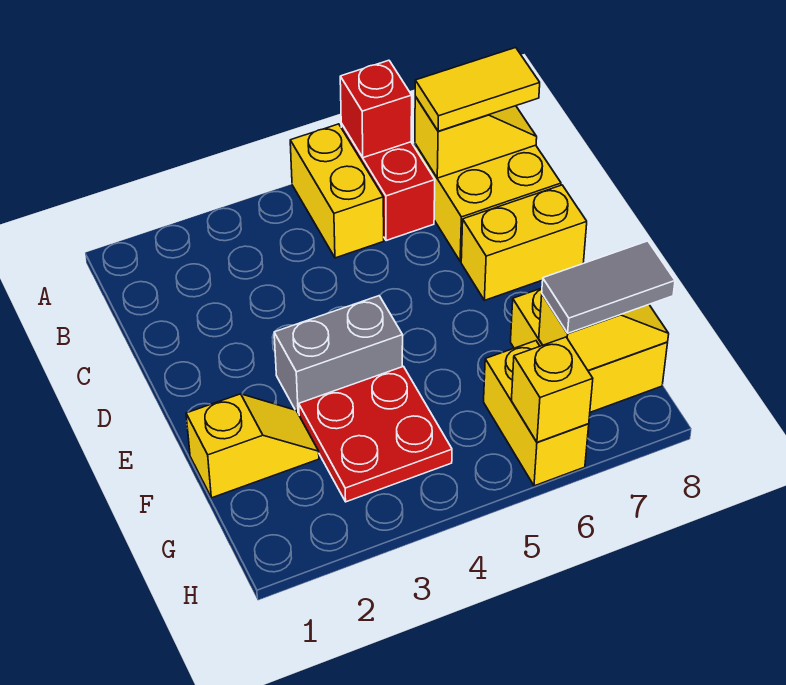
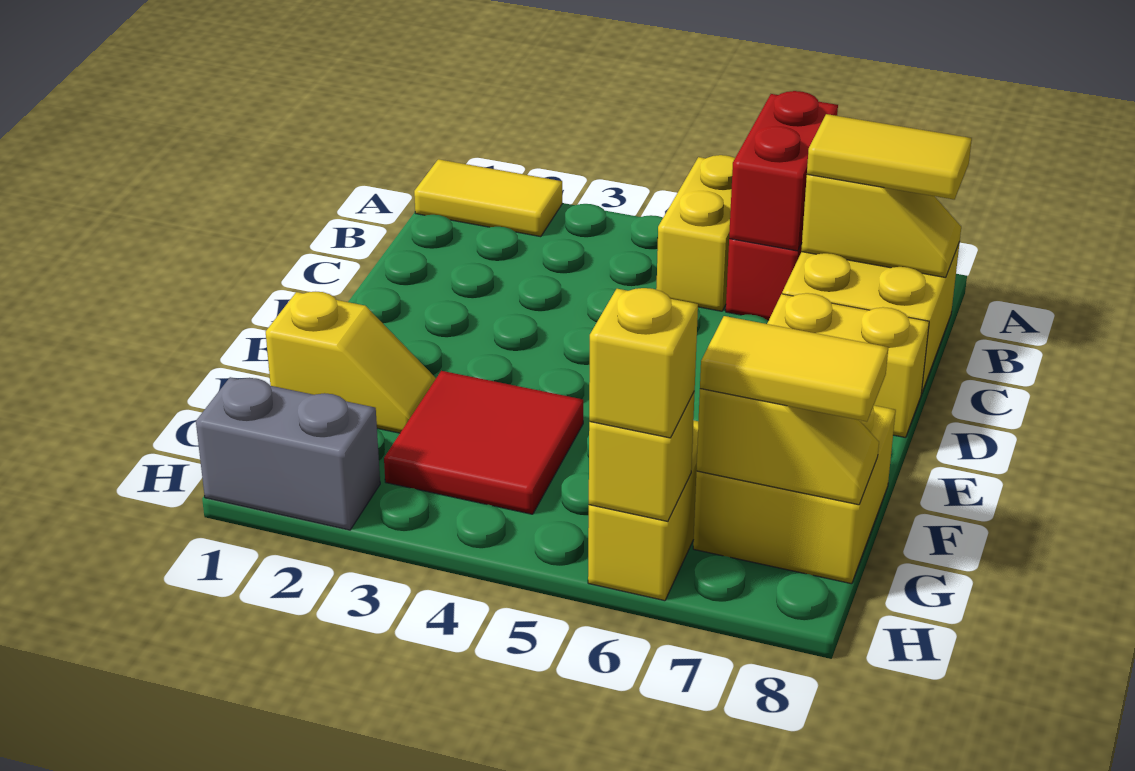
none -> yellow 1x2 tile [414,159,562,237]
red 1x1 brick [340,60,412,158] -> red 1x2 brick [729,91,838,251]
grey 1x2 brick [274,296,403,414] -> grey 1x2 brick moved to [196,377,380,530]
red 2x2 plate [299,366,452,502] -> red 2x2 tile [384,371,583,514]
grey 1x2 tile [542,241,675,333] -> yellow 1x2 tile [700,316,888,422]
none -> yellow 1x1 brick [589,288,698,438]

